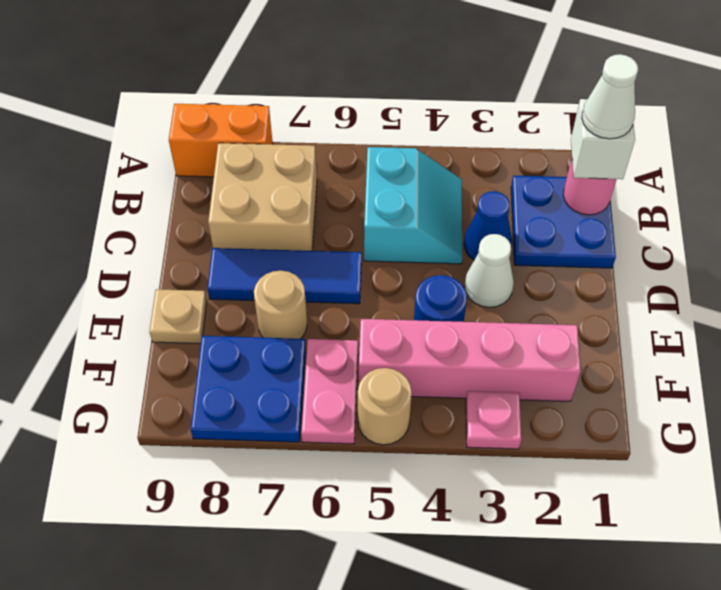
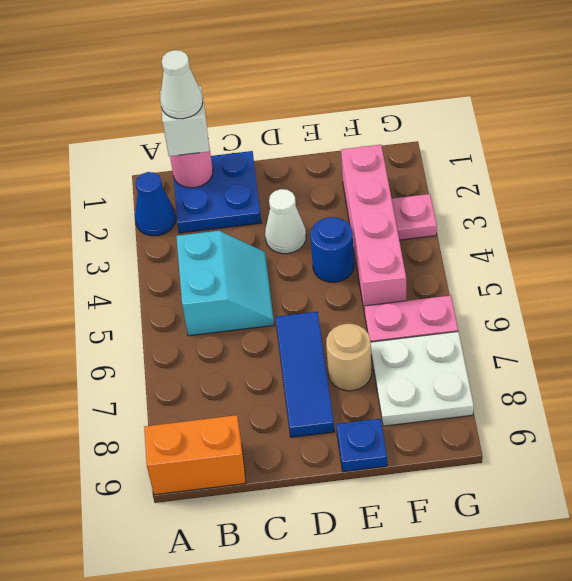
orange 1x2 brick [169,104,273,177] -> orange 1x2 brick turned to [144,415,246,495]
cyan 2x2 slope [364,147,463,264] -> cyan 2x2 slope turned to [176,231,274,336]
tan 2x2 brick [208,143,317,251] -> none
blue 1x1 cone [464,191,512,260] -> blue 1x1 cone moved to [135,172,176,236]
tan 1x1 plate [149,289,207,344] -> blue 1x1 plate [336,419,387,472]
blue 2x2 plate [191,336,306,442] -> white 2x2 plate [370,332,474,426]
tan 1x1 round brick [358,368,412,445] -> none

